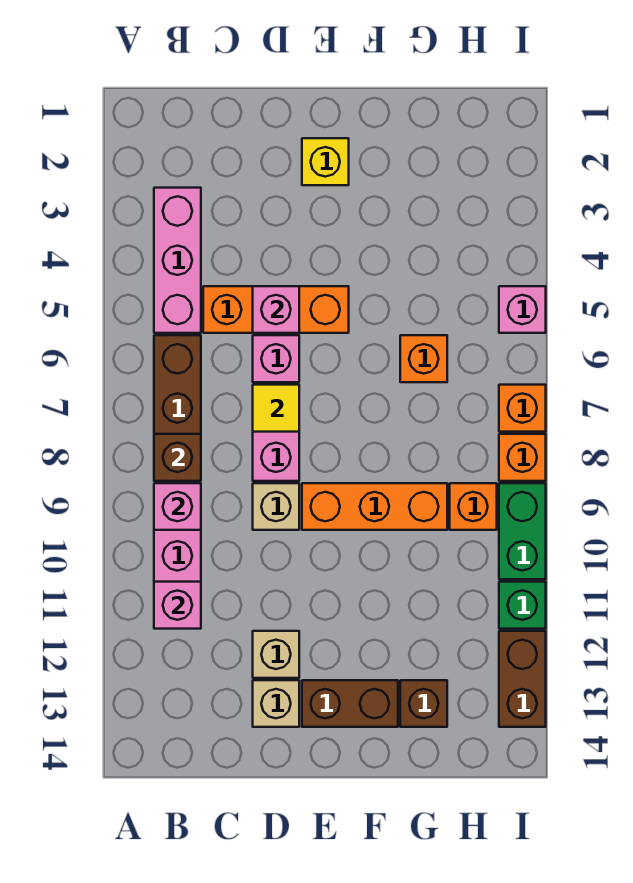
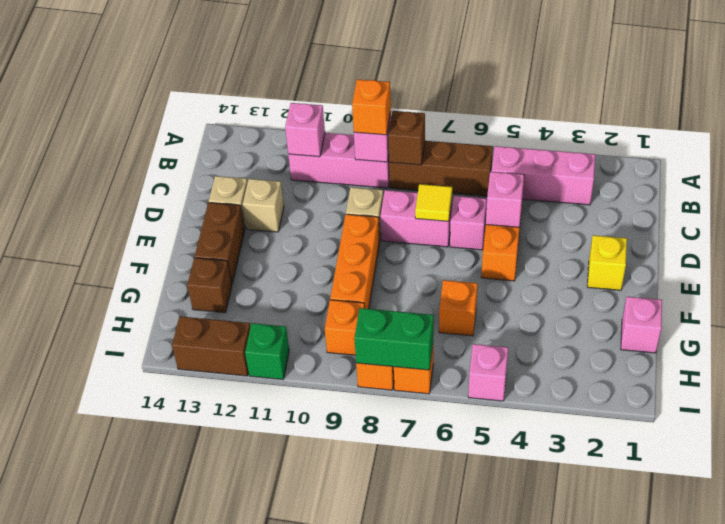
none -> orange 1x1 brick [352,79,391,135]
none -> pink 1x1 brick [621,297,662,353]
green 1x2 brick [499,483,546,579] -> green 1x2 brick moved to [354,308,434,370]

